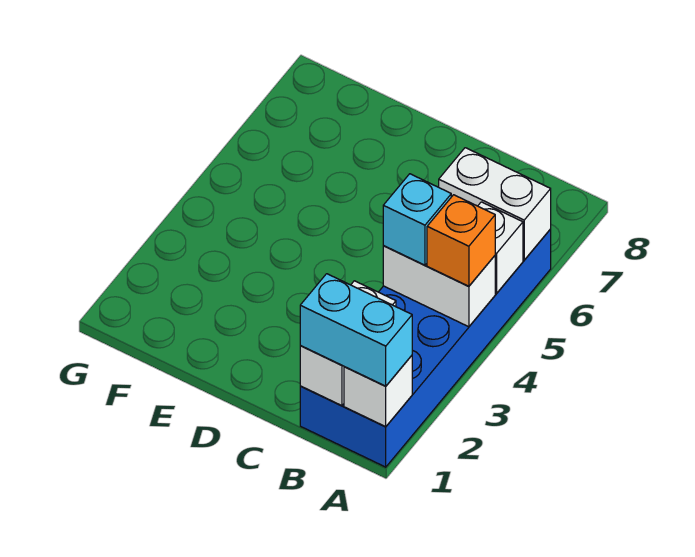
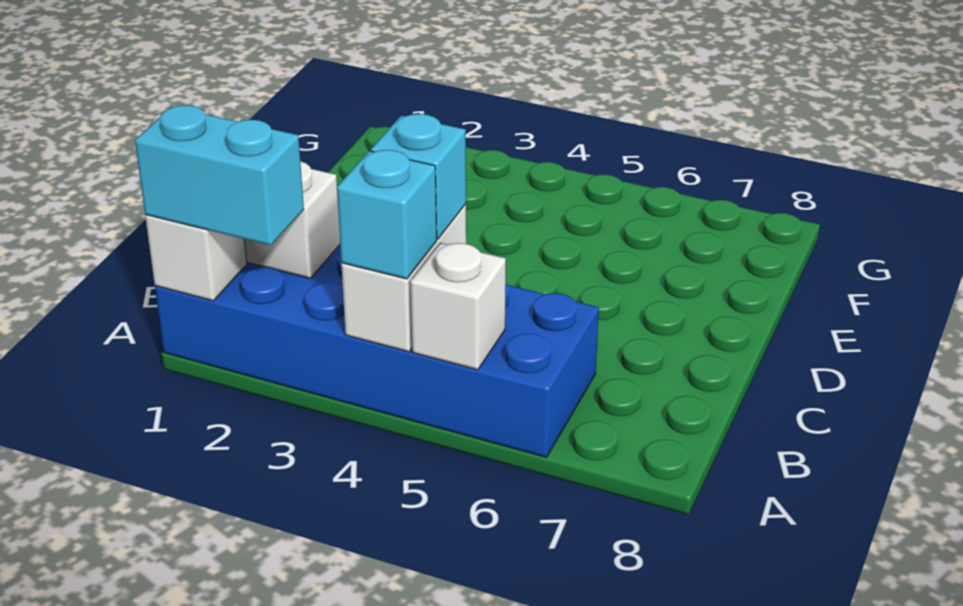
cyan 1x2 brick [300,274,412,386] -> cyan 1x2 brick turned to [135,105,304,245]
orange 1x1 brick [427,195,495,286] -> cyan 1x1 brick [337,150,437,279]
white 1x2 brick [439,148,551,260] -> none

